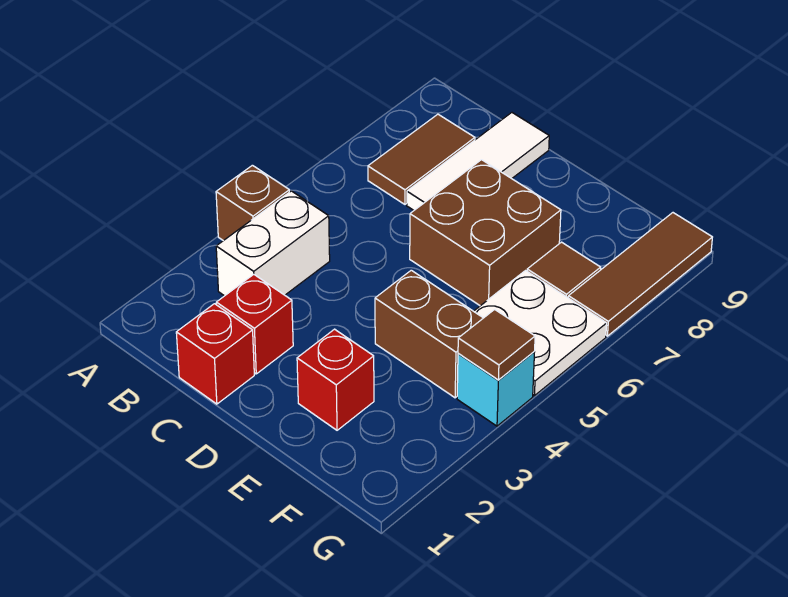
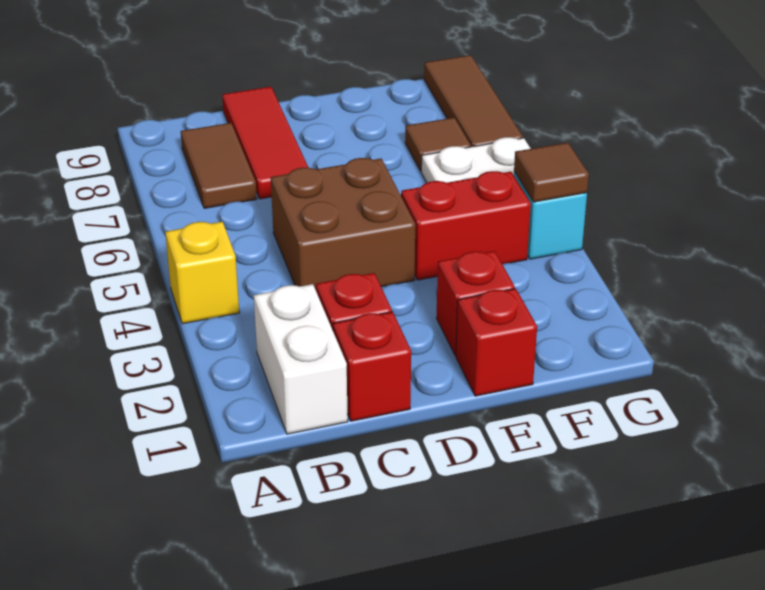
brown 1x1 brick [216,165,289,241] -> yellow 1x1 brick [165,222,239,324]
white 1x2 brick [216,191,330,296] -> white 1x2 brick moved to [254,284,348,434]
white 1x3 tile [407,113,549,210] -> red 1x3 tile [222,87,308,199]
brown 2x2 brick [410,160,561,306] -> brown 2x2 brick moved to [271,158,415,290]
none -> red 1x1 brick [456,289,537,396]
brown 1x2 brick [375,270,483,398] -> red 1x2 brick [401,171,531,280]

